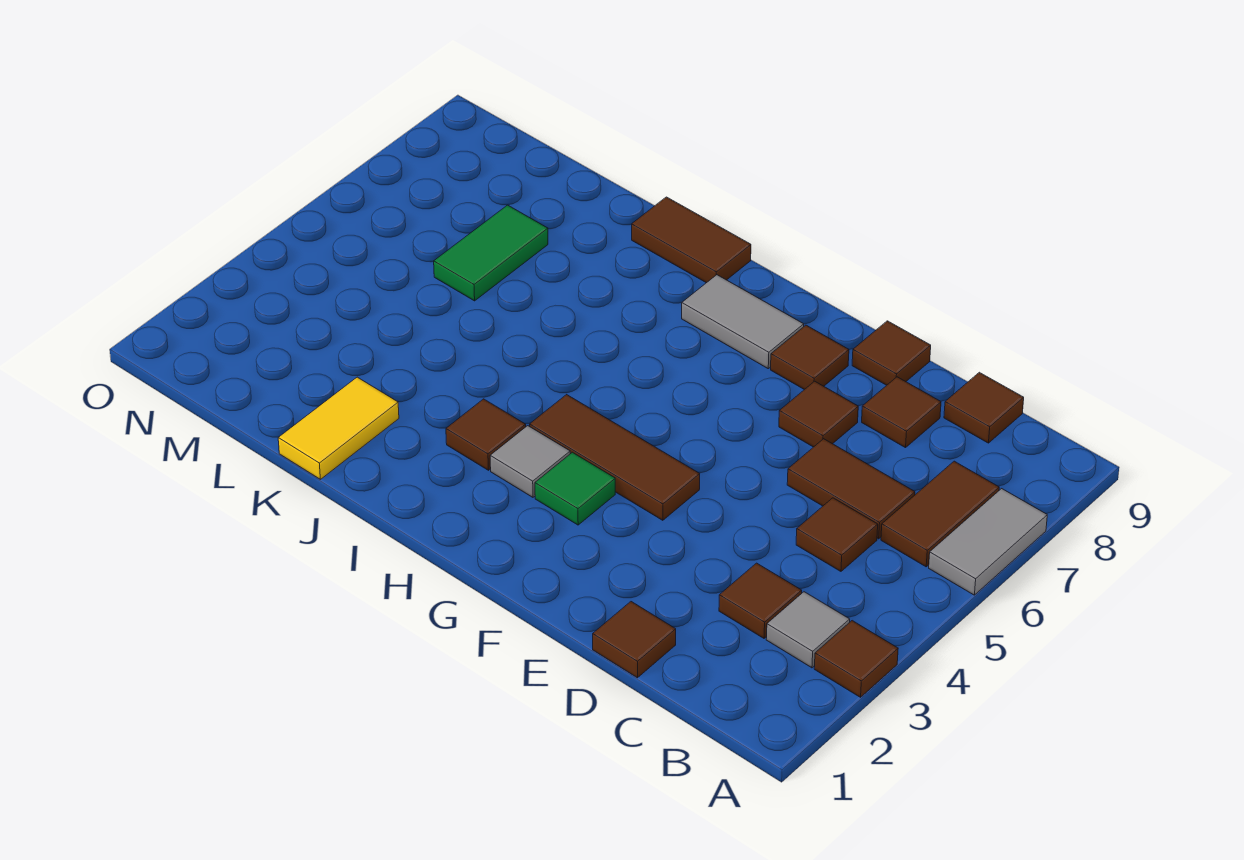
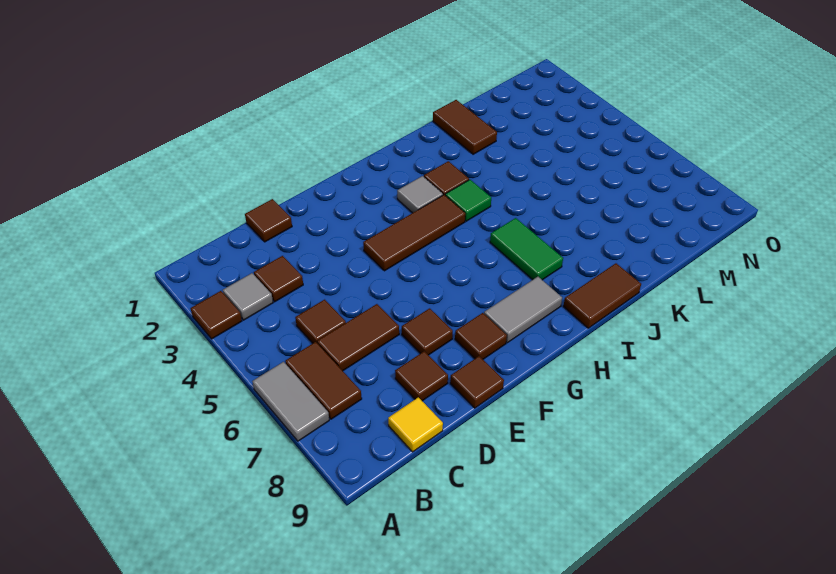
brown 1x1 tile [944,372,1024,443] -> yellow 1x1 tile [388,397,443,452]
green 1x1 tile [535,452,615,525] -> green 1x1 tile moved to [445,180,491,221]
yellow 1x2 tile [278,377,399,479] -> brown 1x2 tile [433,100,497,154]
green 1x2 tile [434,205,548,301] -> green 1x2 tile moved to [490,218,563,280]

